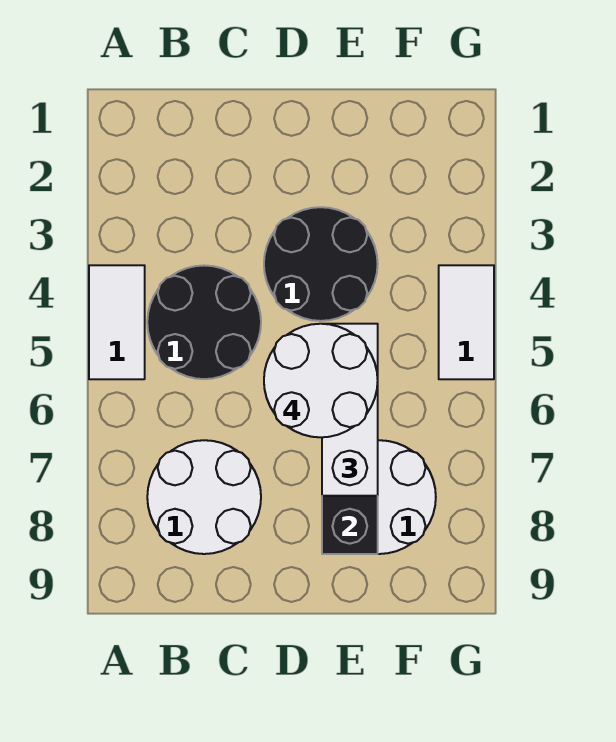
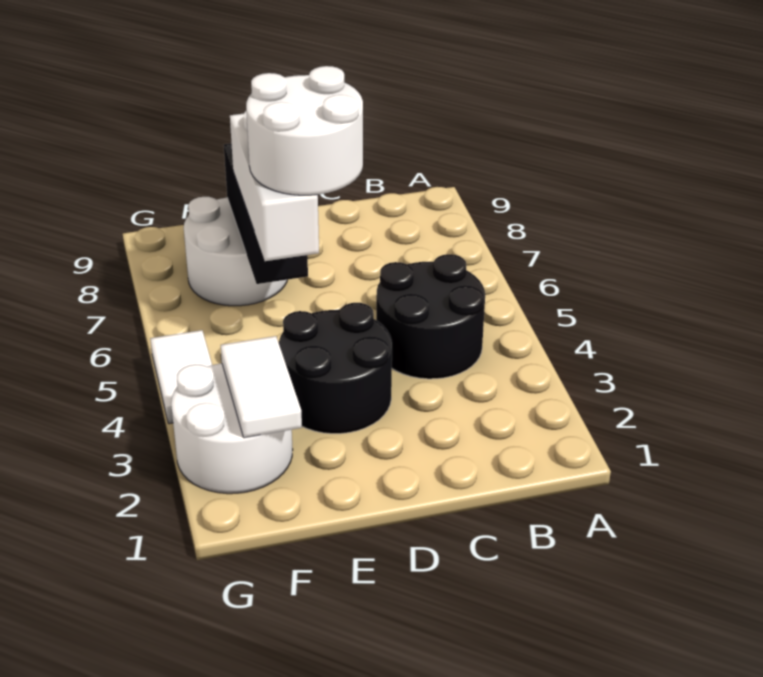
white 1x2 tile [89,265,145,379] -> white 1x2 tile moved to [221,336,302,438]
white 2x2 round brick [147,440,261,554] -> white 2x2 round brick moved to [171,363,293,494]

